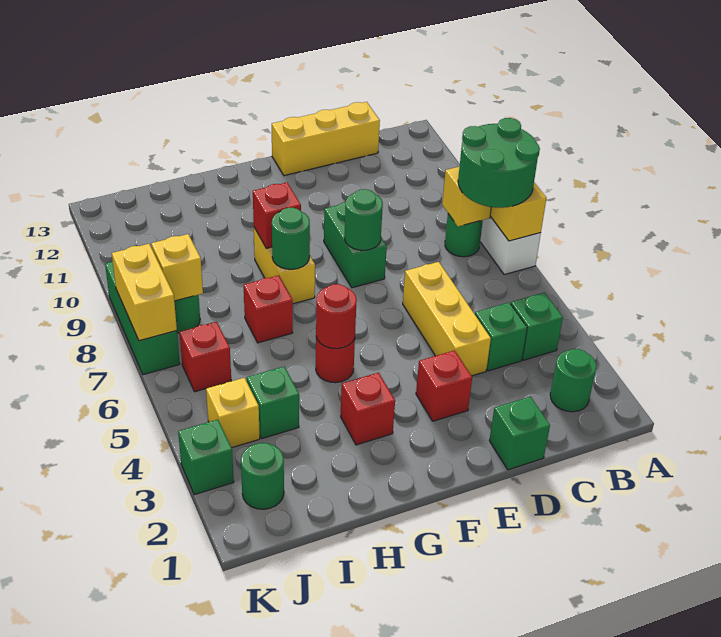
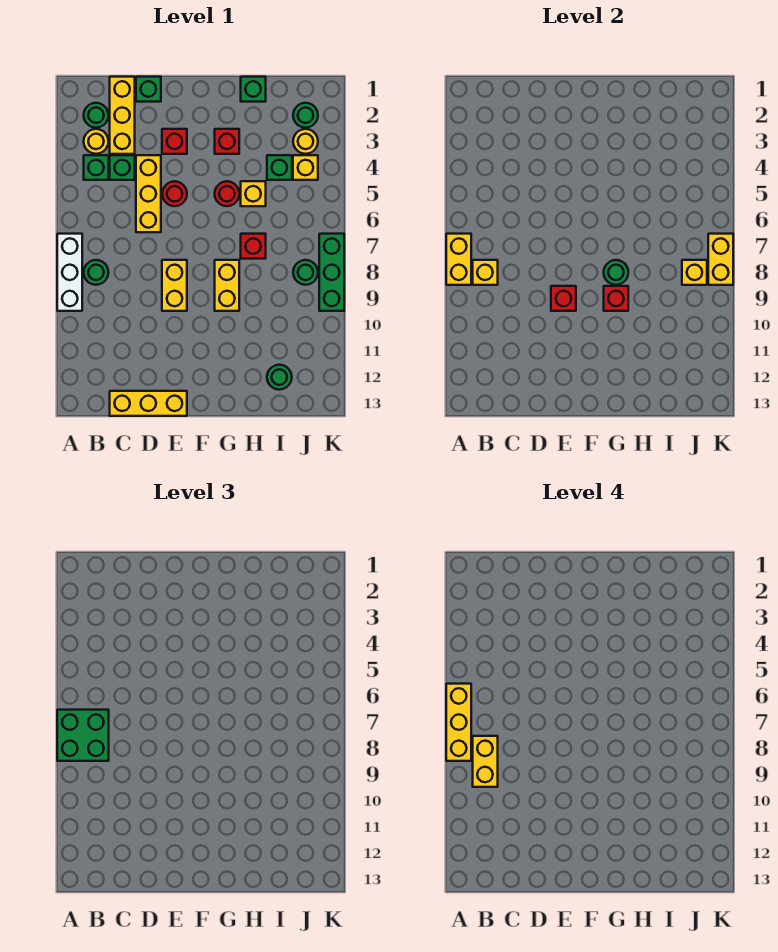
none -> yellow 1x3 brick [446,684,471,761]
green 2x2 round brick [458,118,540,208] -> green 2x2 brick [57,710,109,761]
none -> yellow 1x1 round brick [84,129,108,154]
none -> yellow 1x2 brick [473,736,498,787]
none -> yellow 1x3 brick [110,77,135,154]
green 1x2 brick [324,202,387,288] -> yellow 1x2 brick [162,260,187,311]
green 1x1 round brick [344,189,383,250] -> green 1x1 round brick moved to [267,365,292,390]
red 1x1 round brick [316,284,357,349] -> red 1x1 round brick moved to [162,181,187,206]
none -> yellow 1x1 brick [241,181,266,206]
none -> yellow 1x1 round brick [293,129,318,154]
red 1x1 brick [180,322,231,392] -> red 1x1 brick moved to [551,286,576,311]
green 1x1 brick [178,420,234,495] -> green 1x1 brick moved to [241,77,266,102]

